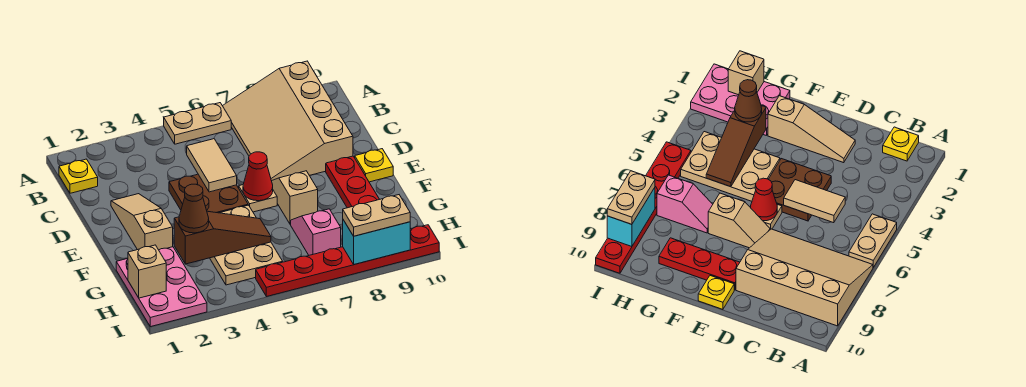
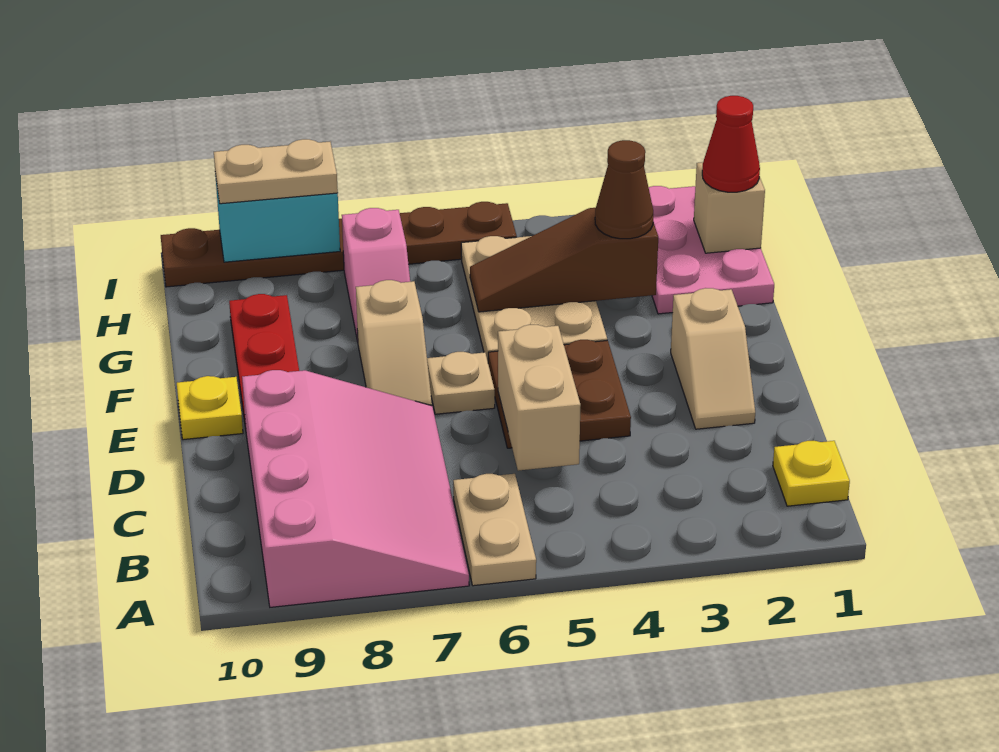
tan 1x2 plate [164,103,231,144] -> tan 1x2 plate turned to [453,474,536,586]
tan 3x4 slope [223,61,353,181] -> pink 3x4 slope [242,370,469,607]
tan 1x2 tile [187,139,237,192] -> tan 1x2 brick [498,325,581,471]
tan 1x3 slope [111,194,173,250] -> tan 1x2 slope [671,288,755,429]
red 1x1 cone [243,152,273,201] -> red 1x1 cone moved to [702,96,760,192]
red 1x6 plate [256,225,439,297] -> brown 1x6 plate [161,202,517,287]

